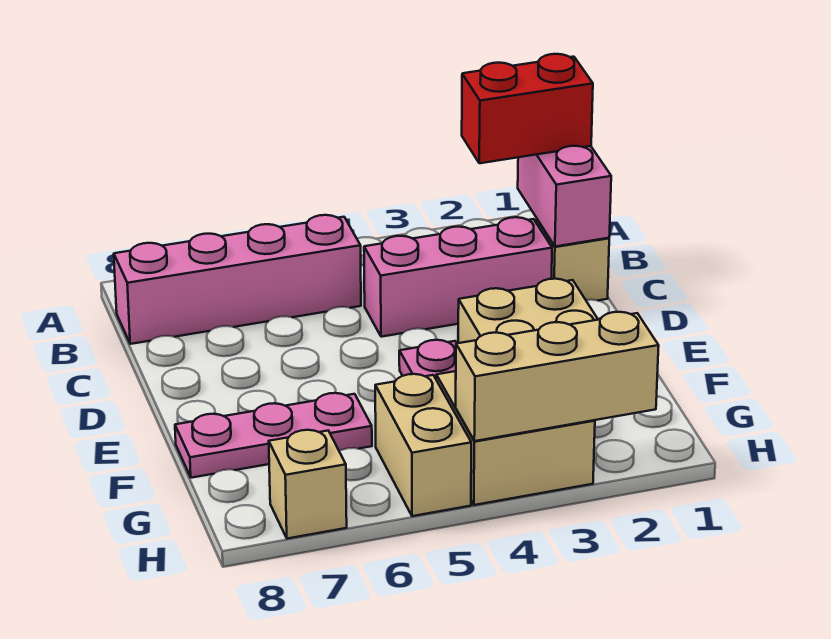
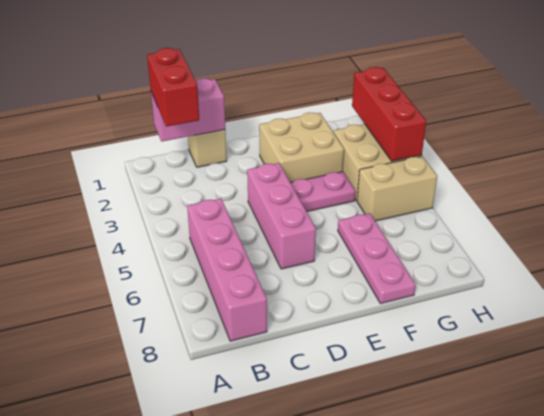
pink 1x3 brick [364,217,552,337] -> pink 1x3 brick moved to [247,163,316,269]
tan 1x3 brick [456,312,659,441] -> red 1x3 brick [352,67,426,161]
tan 1x1 brick [269,430,347,539] -> none

